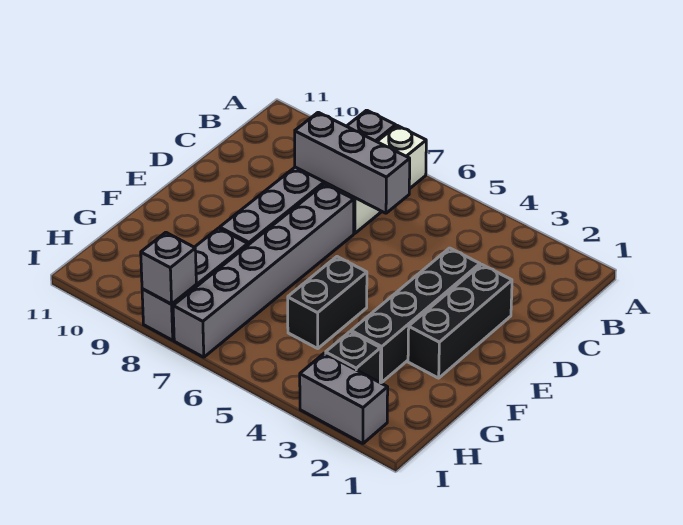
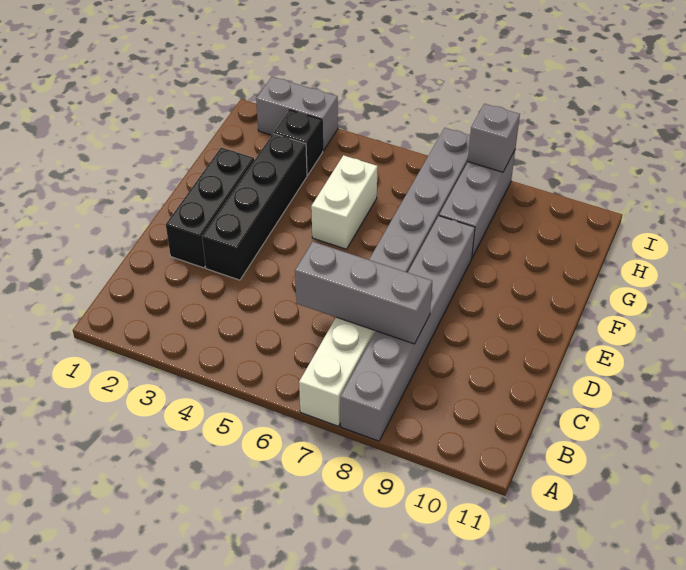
black 1x2 brick [288,257,367,348] -> white 1x2 brick [311,155,378,249]

